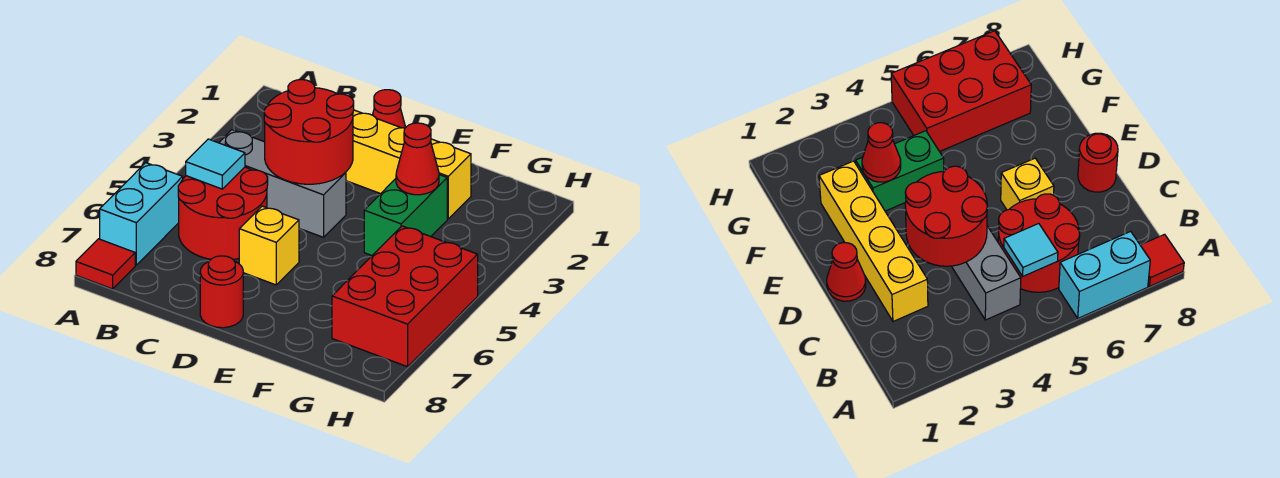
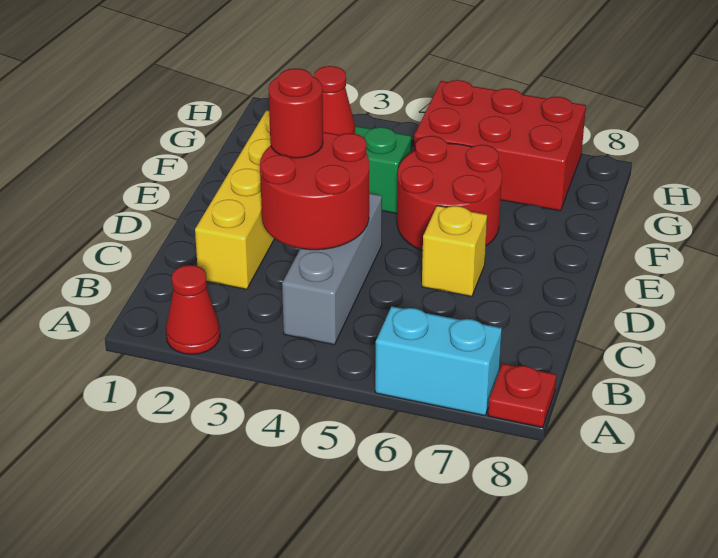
red 1x1 tile [76,239,135,289] -> red 1x1 plate [488,364,556,427]
red 2x2 round brick [178,167,268,260] -> red 2x2 round brick moved to [397,136,502,251]
cyan 1x1 tile [186,139,245,189] -> none
red 1x1 cone [373,90,406,128] -> red 1x1 cone moved to [166,265,220,354]
red 1x1 round brick [200,256,243,328] -> red 1x1 round brick moved to [269,68,323,158]

